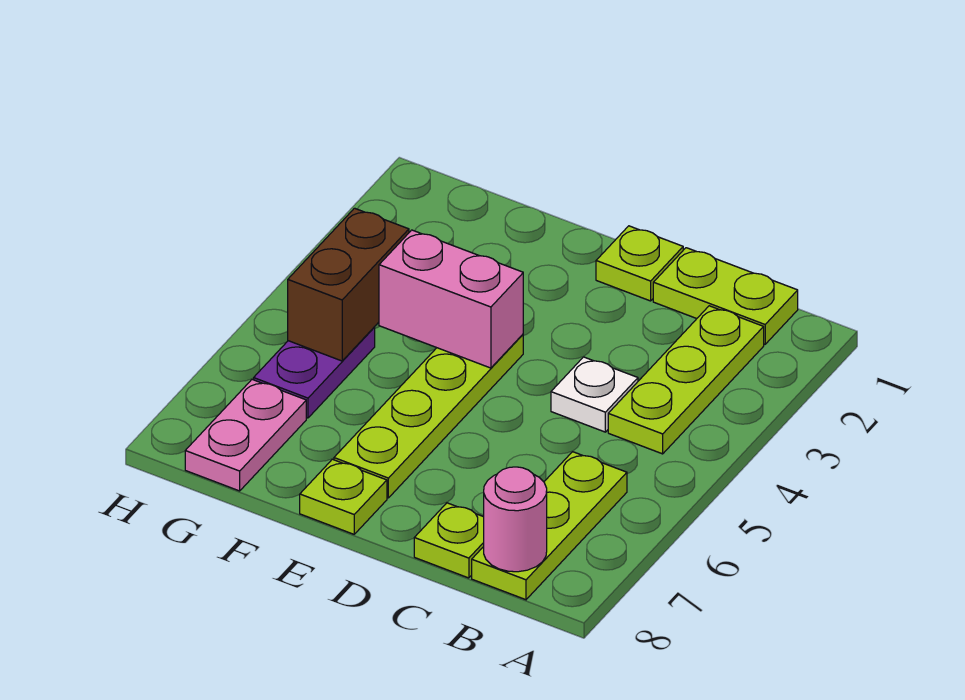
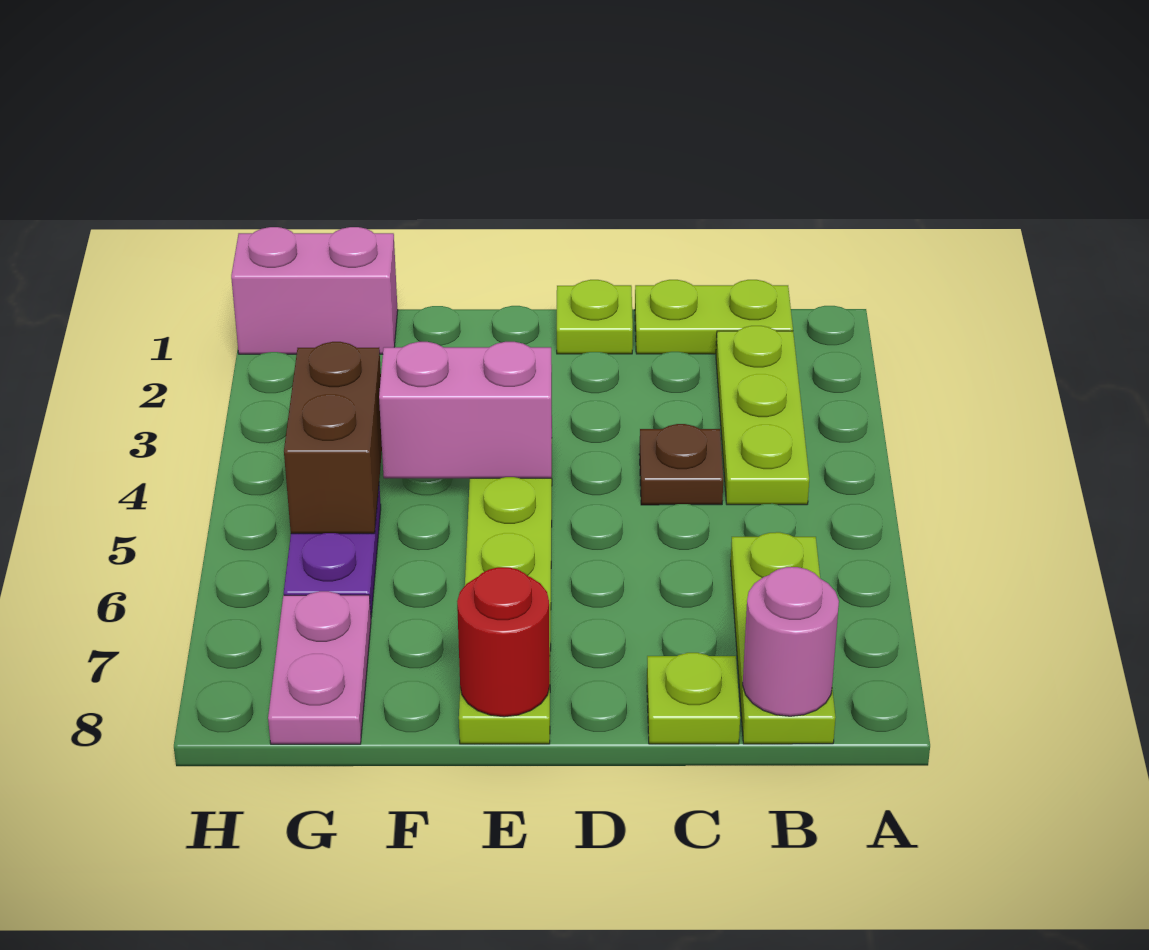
white 1x1 plate [551,357,638,432] -> brown 1x1 plate [639,424,723,505]
none -> red 1x1 round brick [457,567,550,717]
none -> pink 1x2 brick [231,227,398,354]

